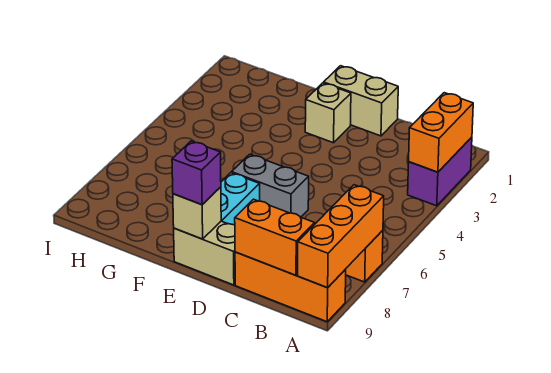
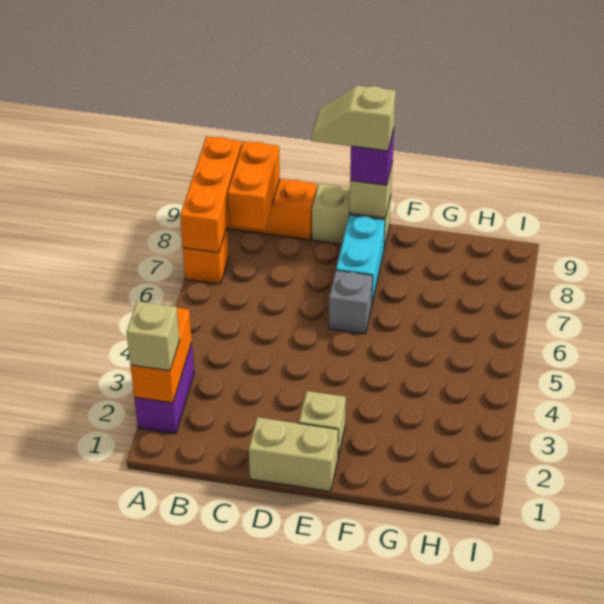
none -> tan 1x1 brick [127,301,180,371]
orange 1x2 brick [235,199,315,275] -> orange 1x2 brick turned to [227,141,280,230]
grey 1x2 brick [232,154,309,217] -> grey 1x1 brick [329,270,373,334]
none -> tan 1x2 slope [312,86,396,151]

